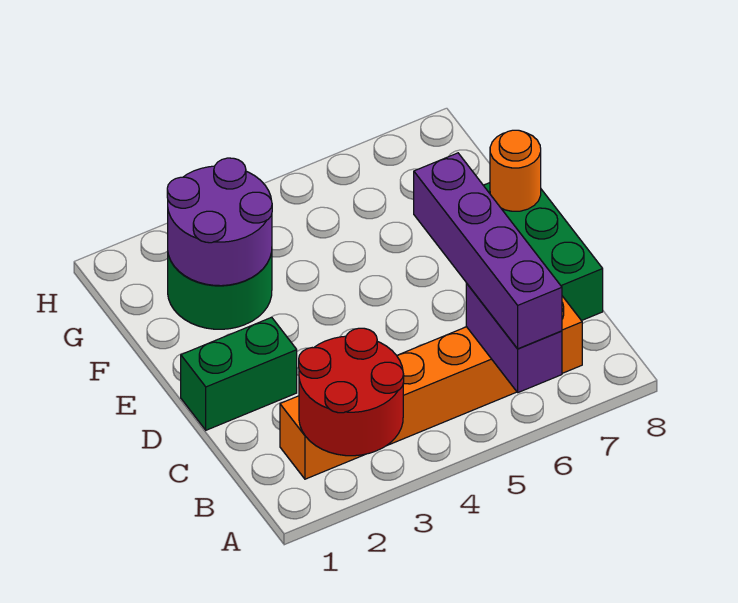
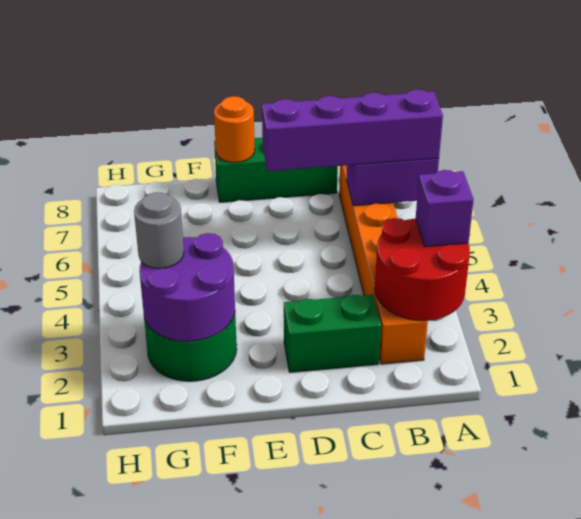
none -> purple 1x1 brick [416,170,474,247]
green 1x2 brick [181,317,297,430] -> green 1x2 brick turned to [284,295,381,372]
none -> grey 1x1 round brick [134,192,184,268]

